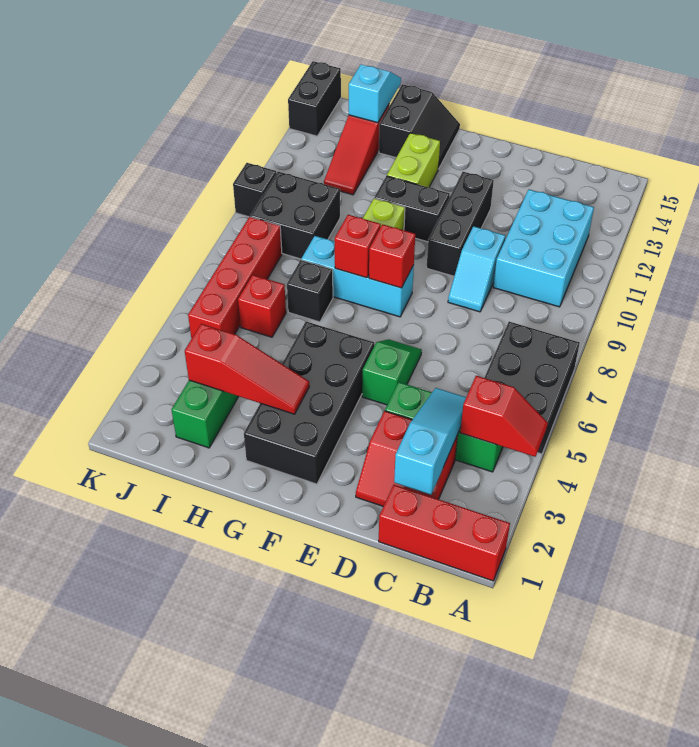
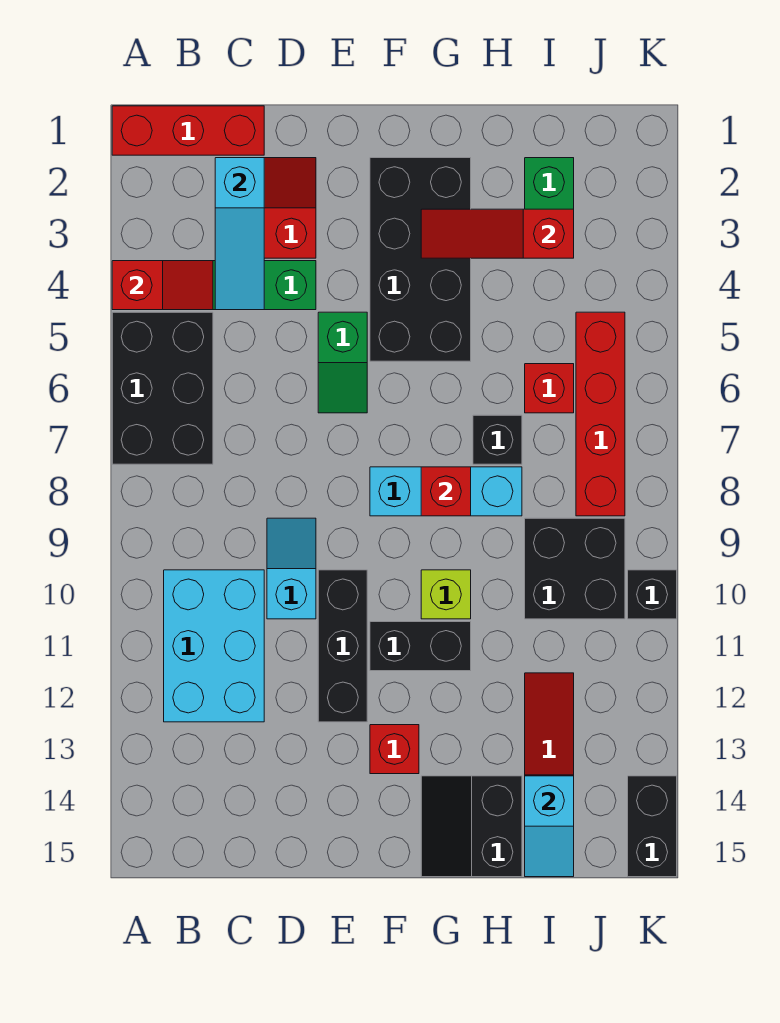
red 1x2 slope [460,376,548,457] -> red 1x2 slope turned to [112,261,213,310]
red 1x1 brick [369,224,415,288] -> red 1x1 brick moved to [370,725,419,774]
lime 1x2 brick [387,133,440,187] -> none

